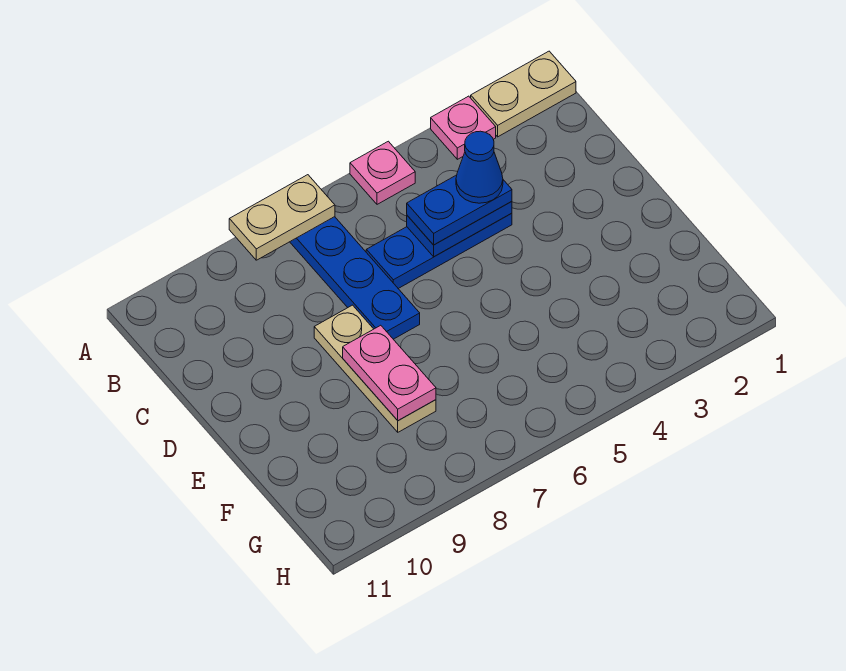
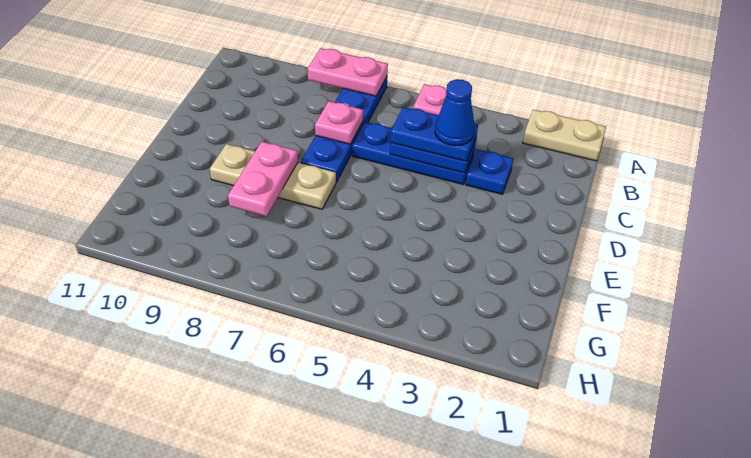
pink 1x1 plate [431,96,496,159] -> pink 1x1 plate moved to [315,101,363,144]
tan 1x2 plate [229,175,335,260] -> pink 1x2 plate [308,48,388,96]
none -> blue 1x1 plate [466,149,513,194]
tan 1x3 plate [314,305,436,432] -> tan 1x3 plate turned to [210,144,336,209]

